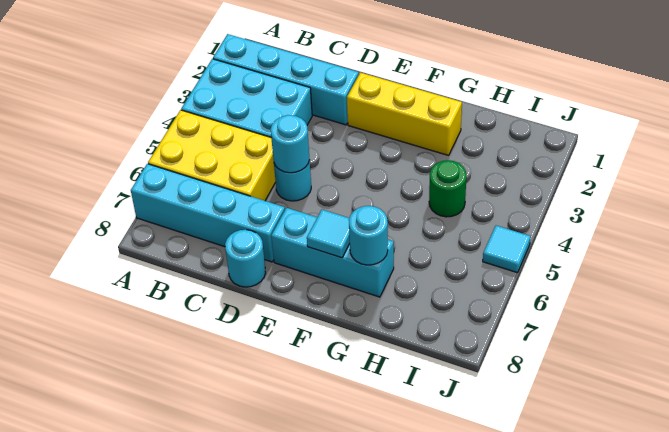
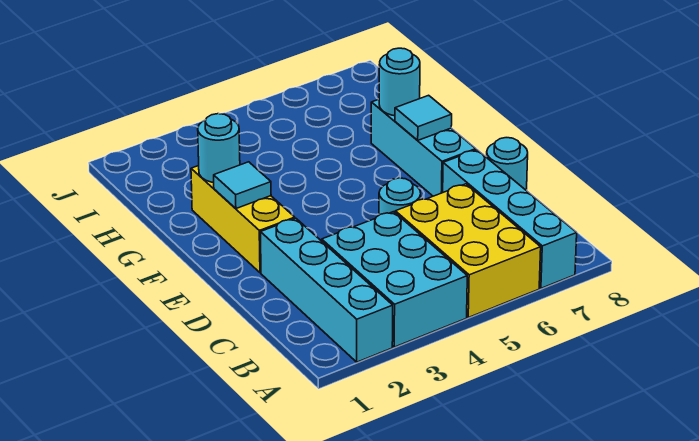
cyan 1x1 round brick [271,115,310,173] -> cyan 1x1 round brick moved to [198,114,240,183]
green 1x1 round brick [429,160,466,217] -> none
cyan 1x1 tile [483,226,531,273] -> cyan 1x1 tile moved to [214,162,271,209]

